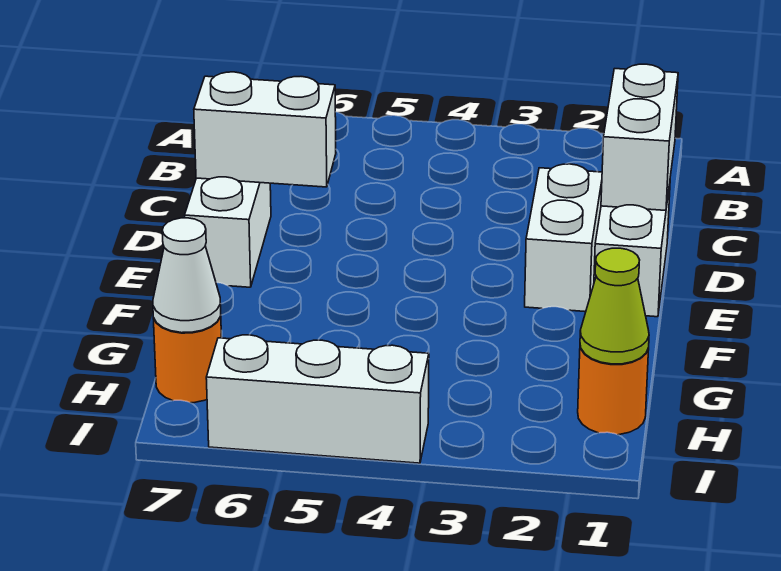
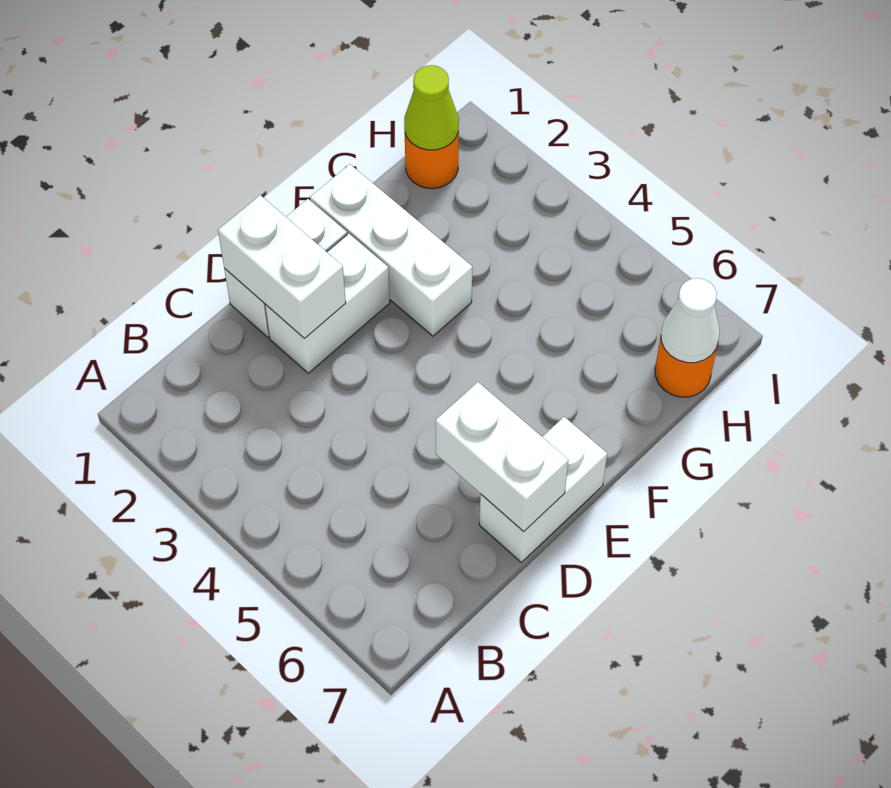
white 1x2 brick [601,64,678,210] -> white 1x2 brick turned to [218,195,346,339]
white 1x3 brick [206,335,429,463] -> white 1x3 brick moved to [310,164,472,336]

